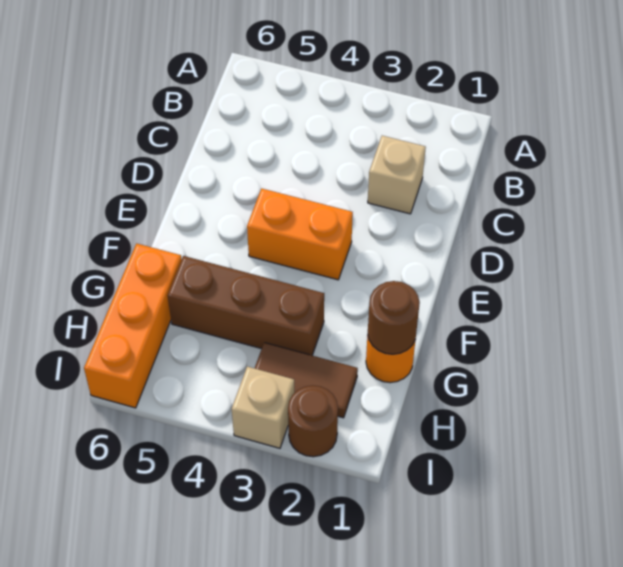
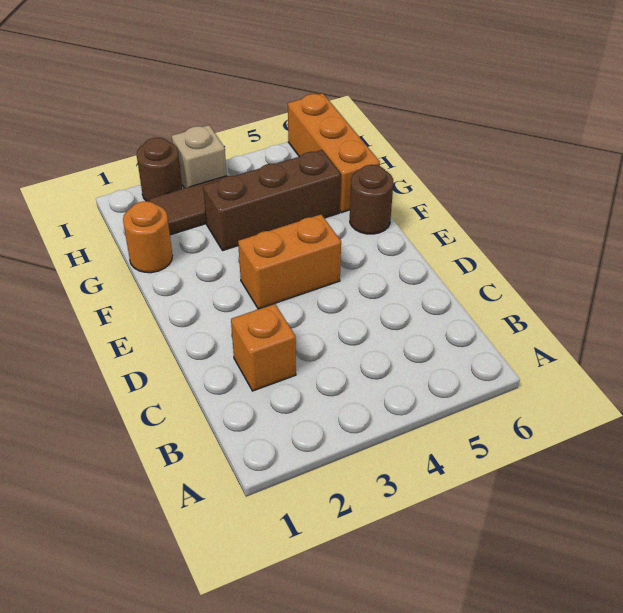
tan 1x1 brick [368,136,426,214] -> orange 1x1 brick [231,304,296,391]
brown 1x1 round brick [368,281,420,354] -> brown 1x1 round brick moved to [350,165,393,234]

